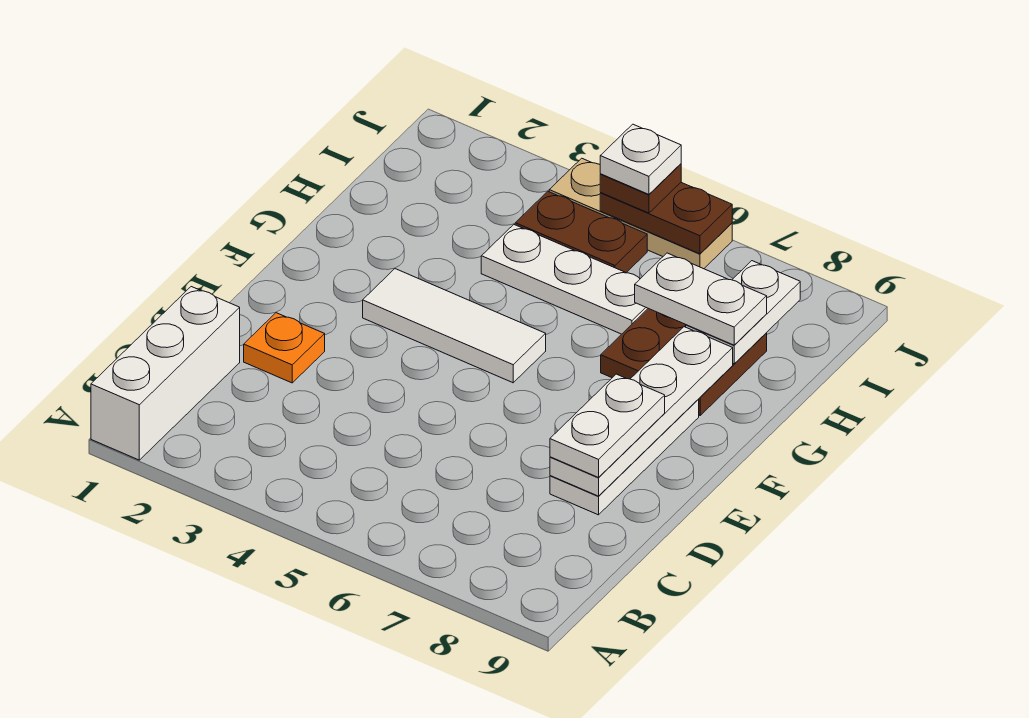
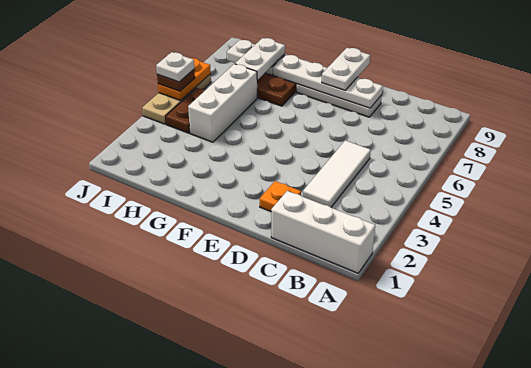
white 1x2 plate [550,374,665,477] -> white 1x2 plate turned to [322,48,370,90]
white 1x3 tile [363,269,546,383] -> white 1x3 tile moved to [303,140,371,207]
white 1x3 plate [481,225,648,334] -> white 1x3 brick [188,64,257,142]
brown 1x2 plate [600,183,732,254] -> orange 1x2 plate [158,58,211,100]

